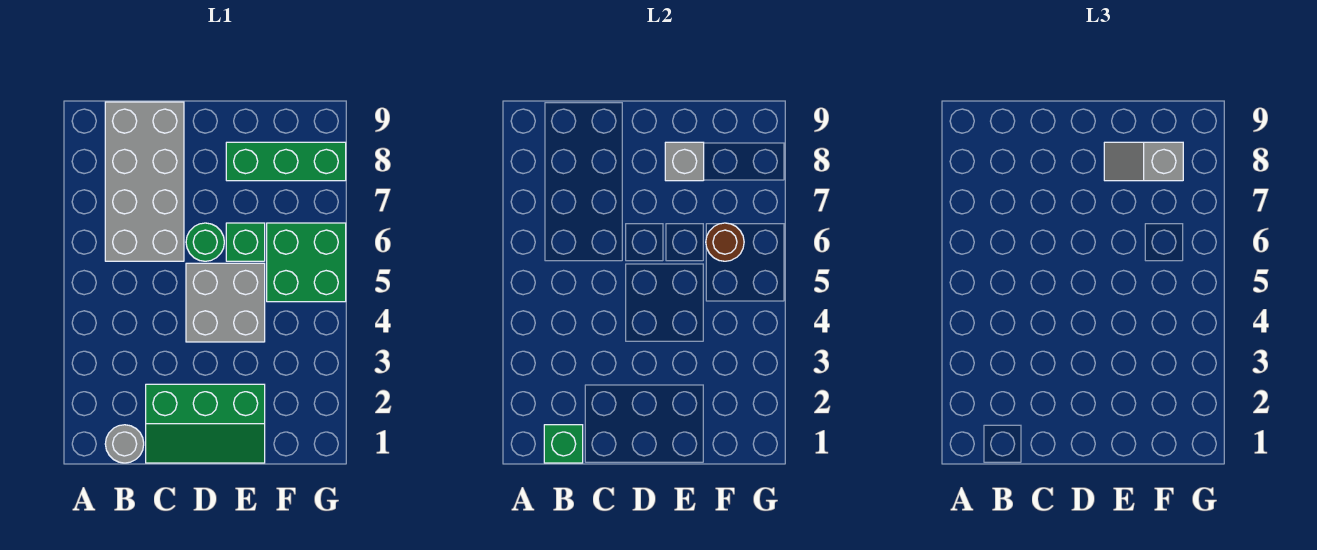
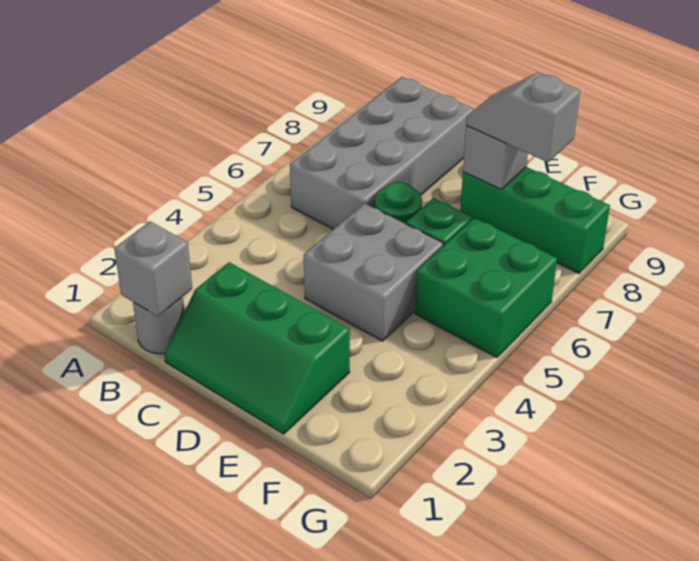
green 1x1 brick [544,425,583,463] -> grey 1x1 brick [114,221,192,316]
brown 1x1 round brick [706,223,744,261] -> none

